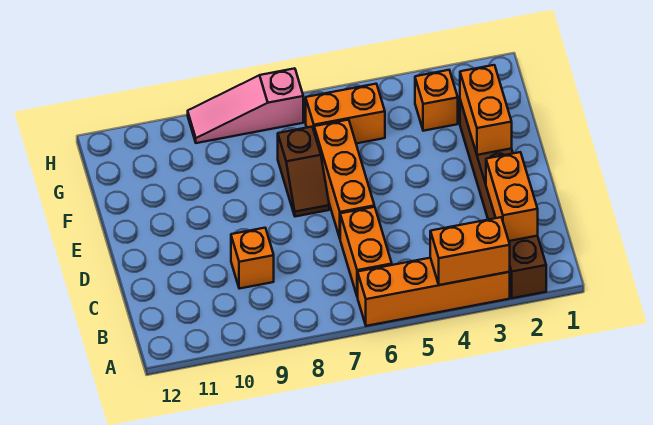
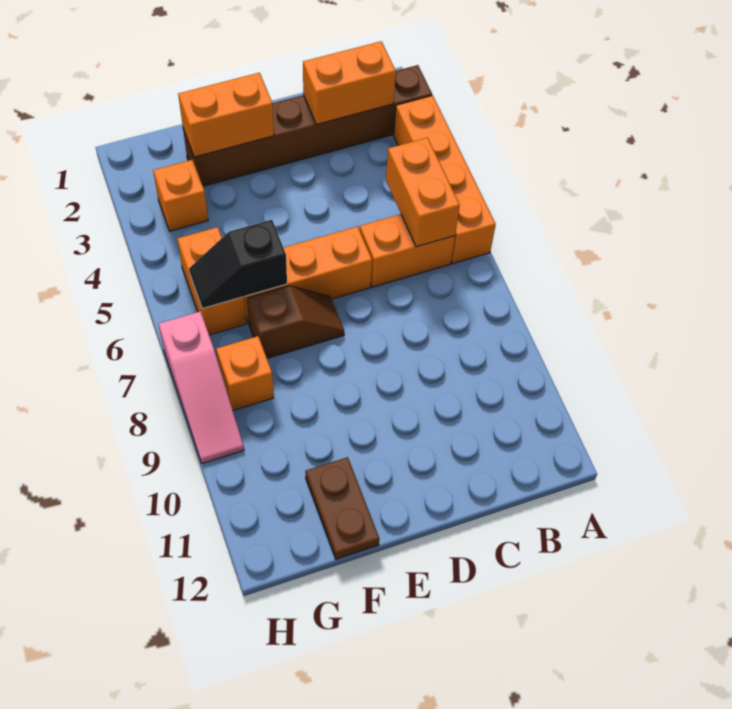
orange 1x2 brick [430,217,510,285] -> orange 1x2 brick moved to [386,138,460,247]
orange 1x1 brick [231,228,274,289] -> orange 1x1 brick moved to [216,336,274,410]
none -> black 1x2 slope [189,220,287,309]
none -> brown 1x2 plate [305,457,379,559]

